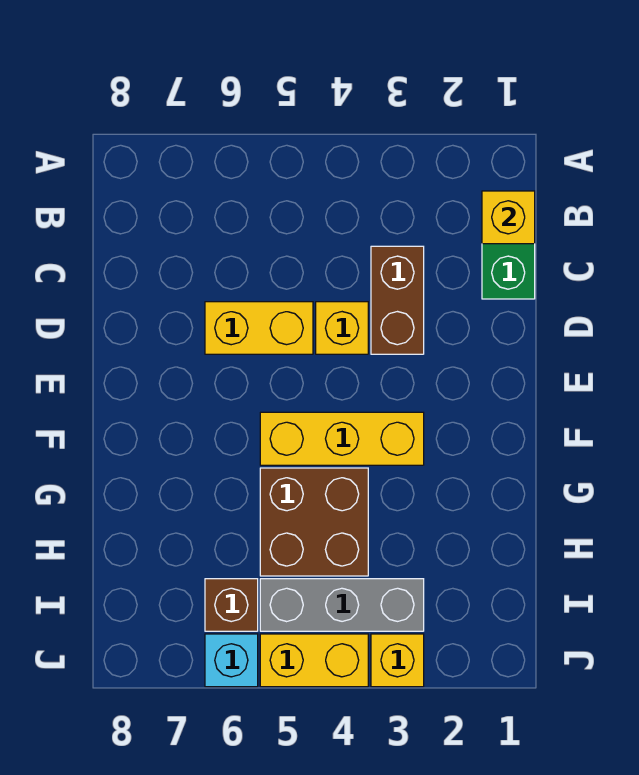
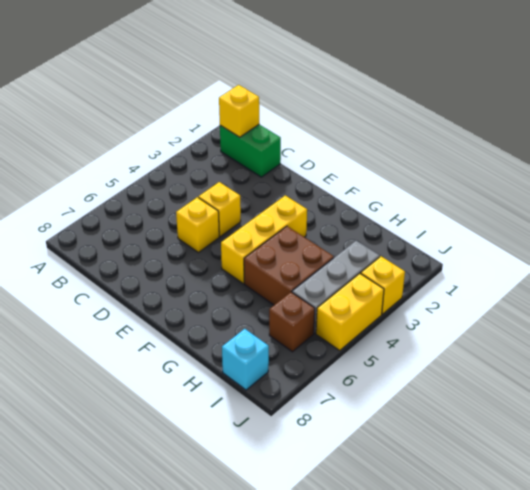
brown 1x2 brick [371,246,424,354] -> none
yellow 1x2 brick [205,302,313,354] -> yellow 1x1 brick [176,197,219,253]
cyan 1x1 brick [205,634,258,687] -> cyan 1x1 brick moved to [222,329,269,390]

